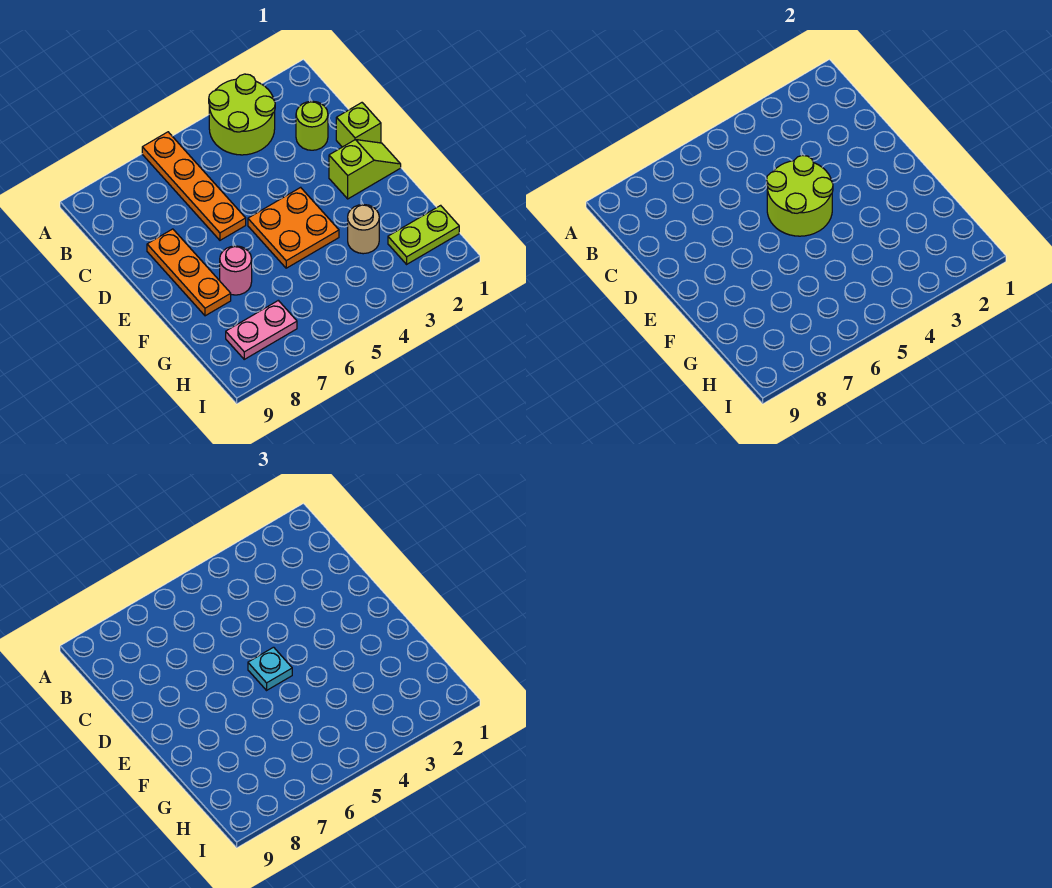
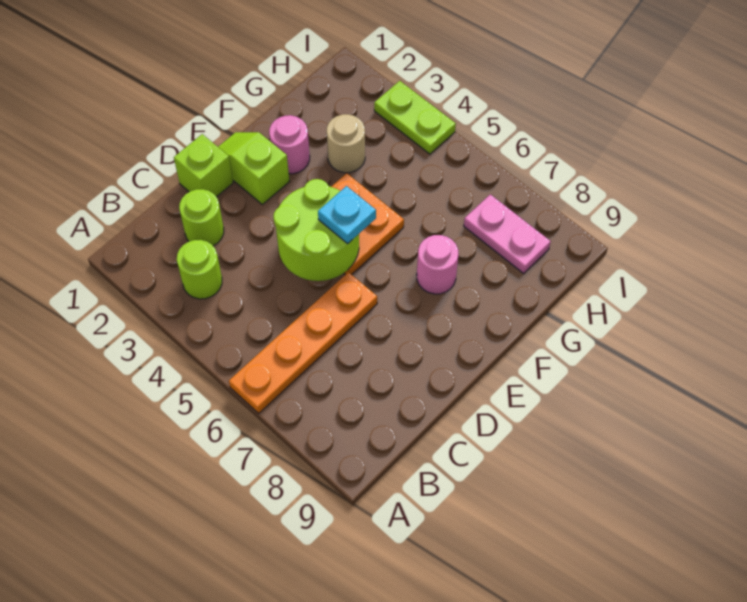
lime 2x2 round brick [209,74,275,155] -> lime 1x1 round brick [177,240,222,299]
orange 1x3 plate [147,229,231,316] -> none
none -> pink 1x1 round brick [269,115,310,174]
lime 1x2 plate [388,205,459,264] -> lime 1x2 plate moved to [374,81,456,154]

